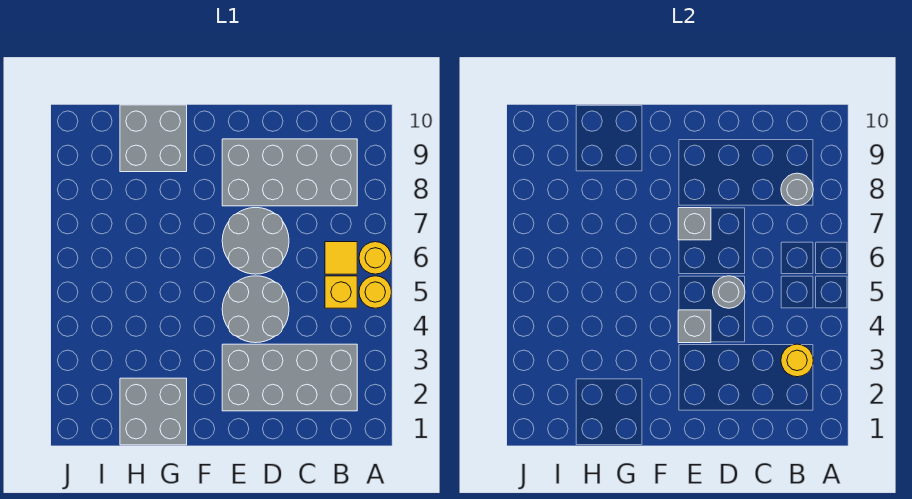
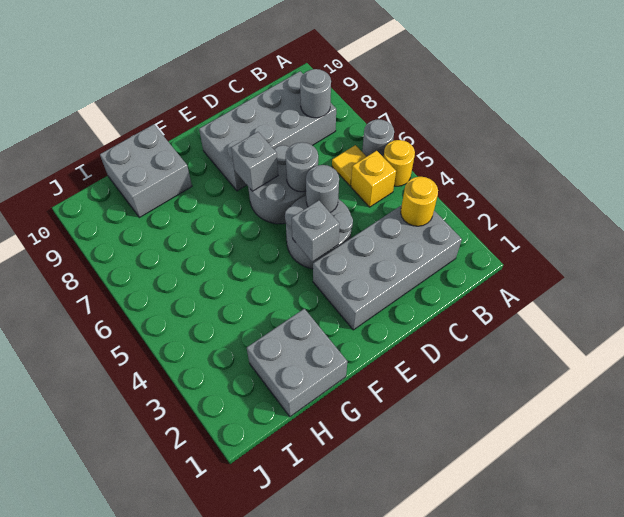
yellow 1x1 round brick [359,242,392,274] -> grey 1x1 round brick [362,119,394,158]
none -> grey 1x1 round brick [286,142,318,192]

